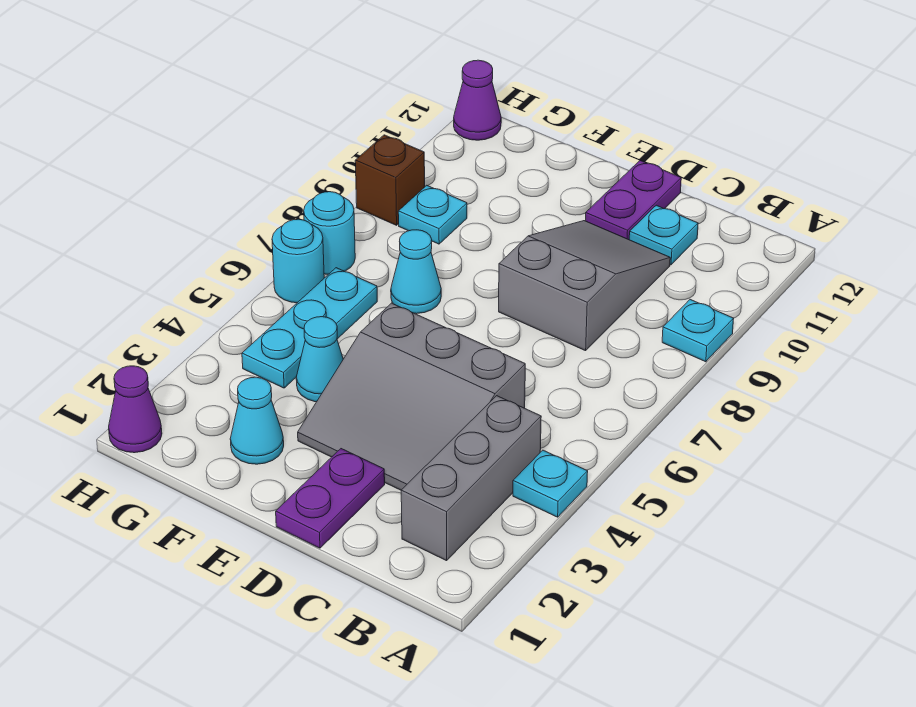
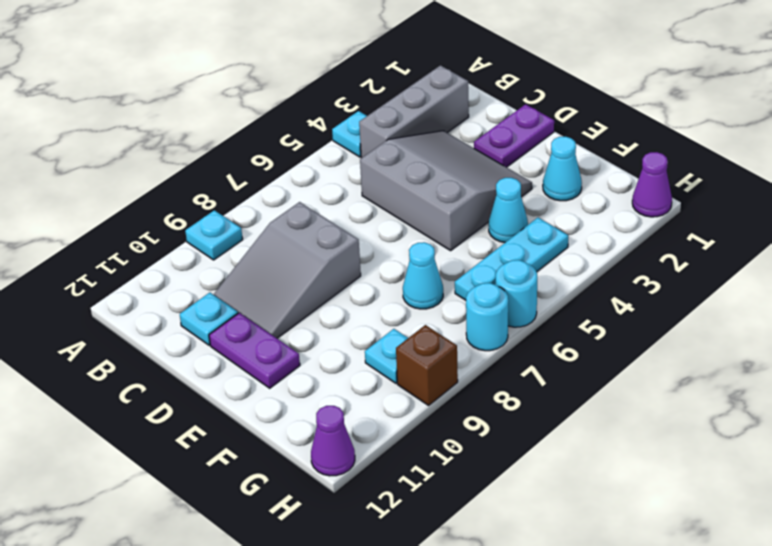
purple 1x2 plate [586,161,681,240] -> purple 1x2 plate turned to [209,313,300,388]

